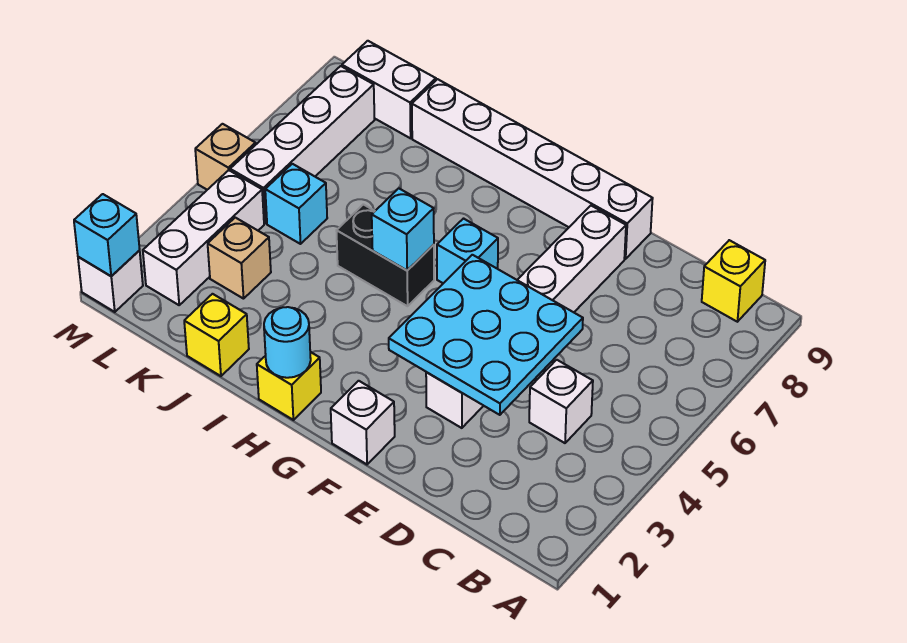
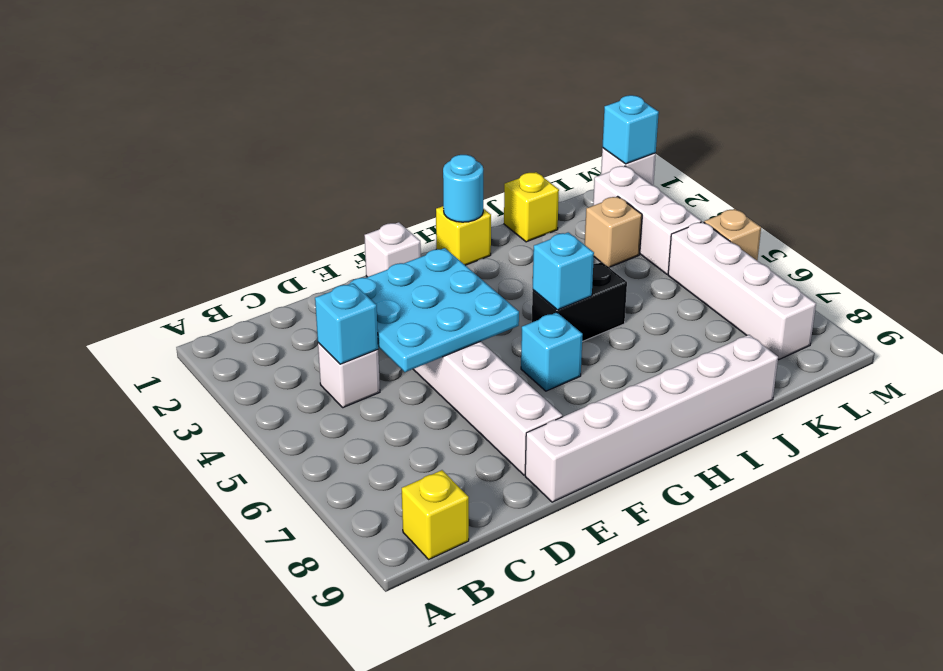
cyan 1x1 brick [265,164,327,244] -> cyan 1x1 brick moved to [315,283,378,364]
white 1x2 brick [342,41,436,138] -> none

